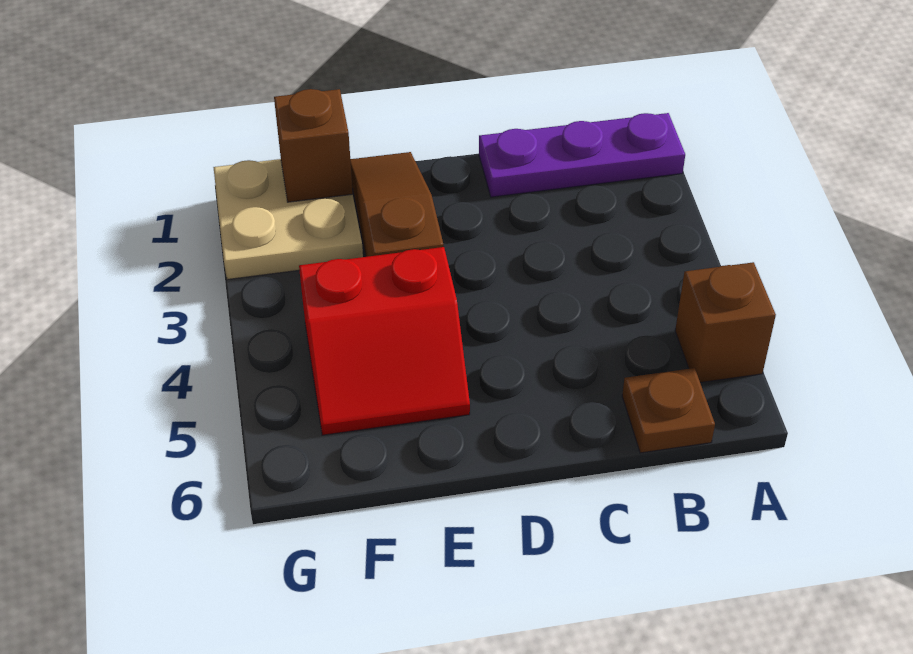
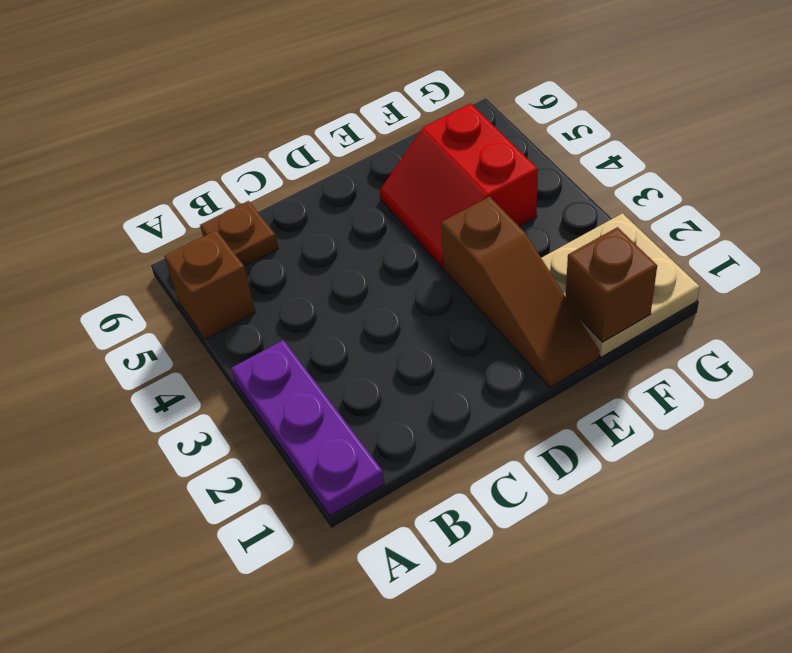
purple 1x3 plate [479,113,685,197] -> purple 1x3 plate turned to [231,340,384,516]
red 2x2 slope [299,247,470,435] -> red 2x2 slope turned to [380,104,538,268]

